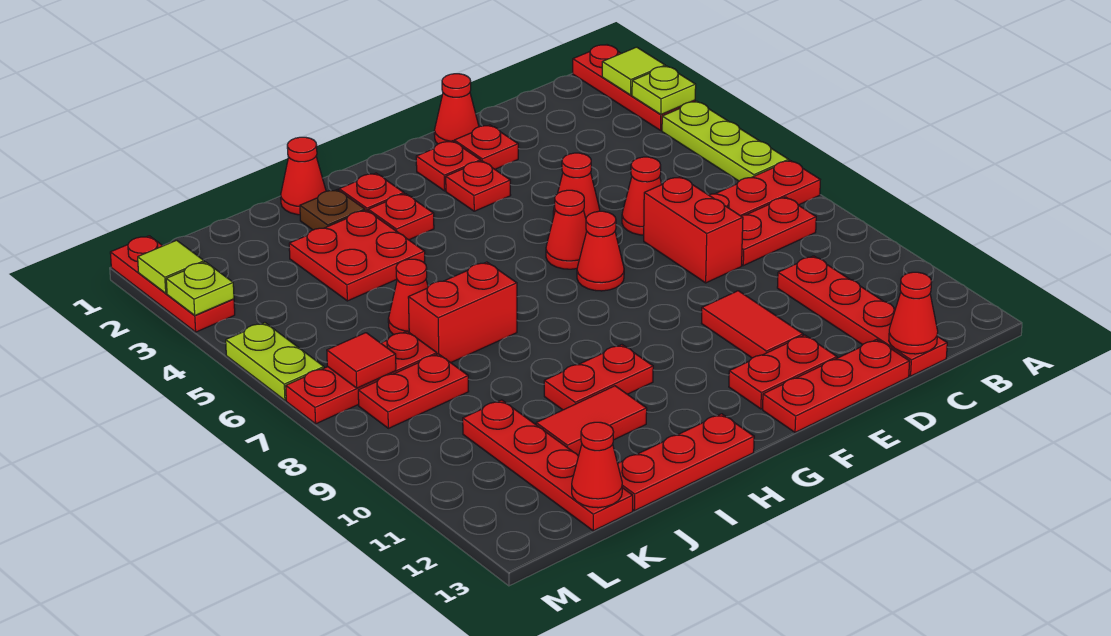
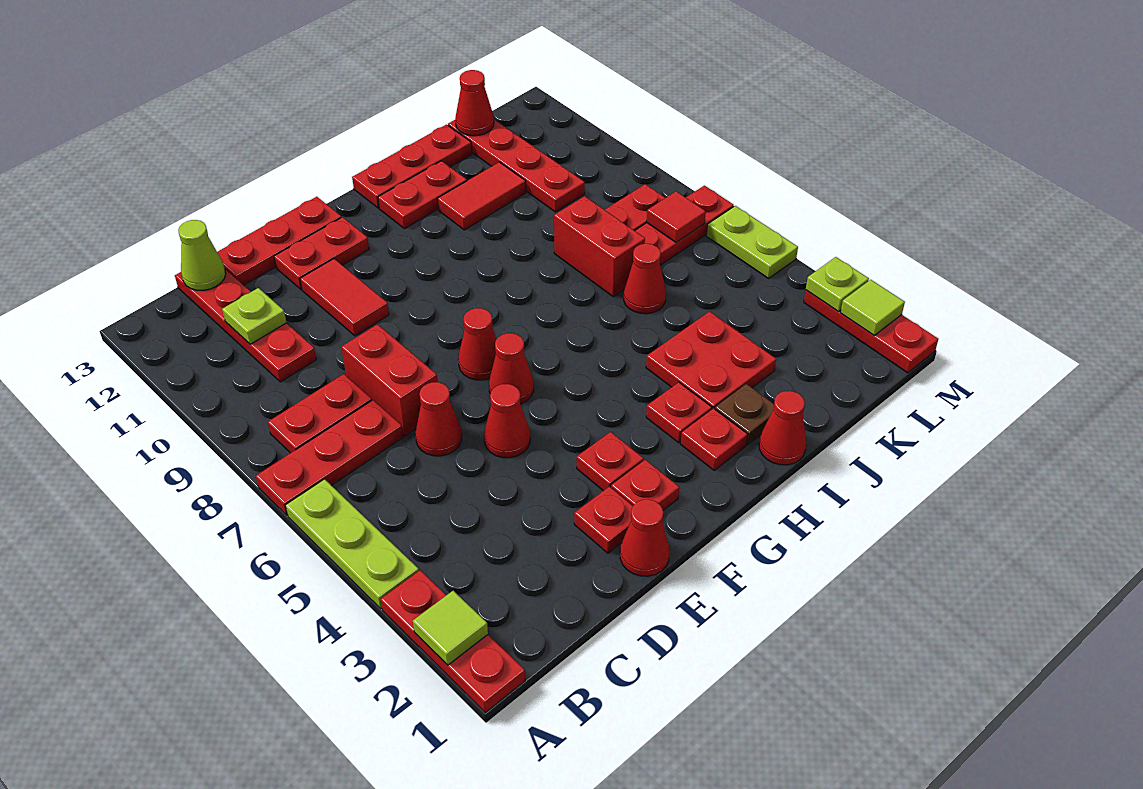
lime 1x1 plate [632,66,696,114] -> lime 1x1 plate moved to [222,288,287,344]
red 1x1 cone [889,272,938,354] -> lime 1x1 cone [178,220,226,290]
red 1x2 plate [544,345,653,410] -> red 1x2 plate moved to [378,161,467,229]
red 1x2 brick [408,262,517,363] -> red 1x2 brick turned to [554,196,645,297]

